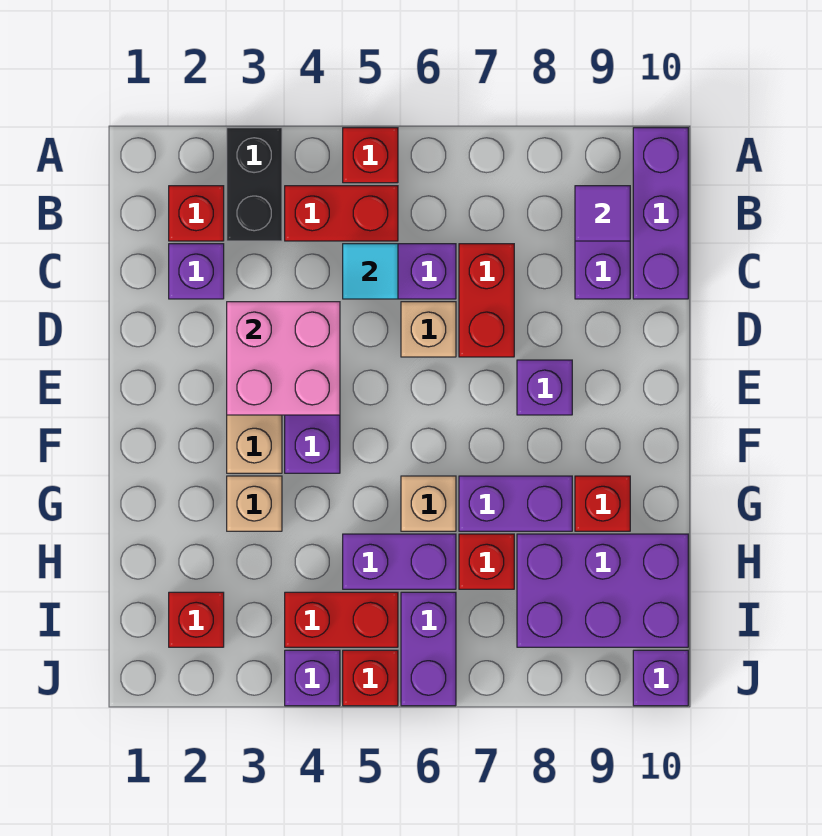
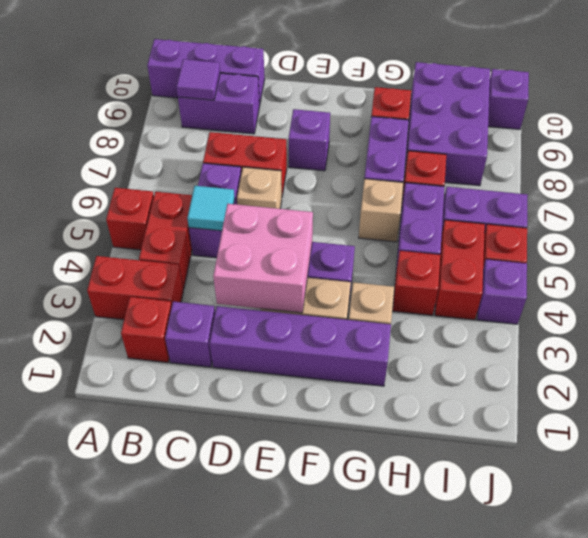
black 1x2 brick [227,128,282,241] -> red 1x2 brick [87,256,183,320]
none -> purple 1x4 brick [210,306,391,386]
red 1x1 brick [169,592,224,647] -> red 1x1 brick moved to [393,251,440,315]

